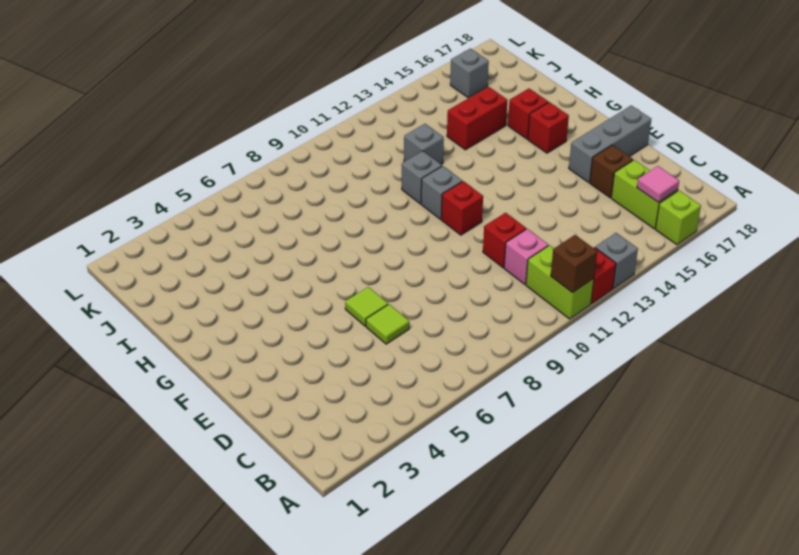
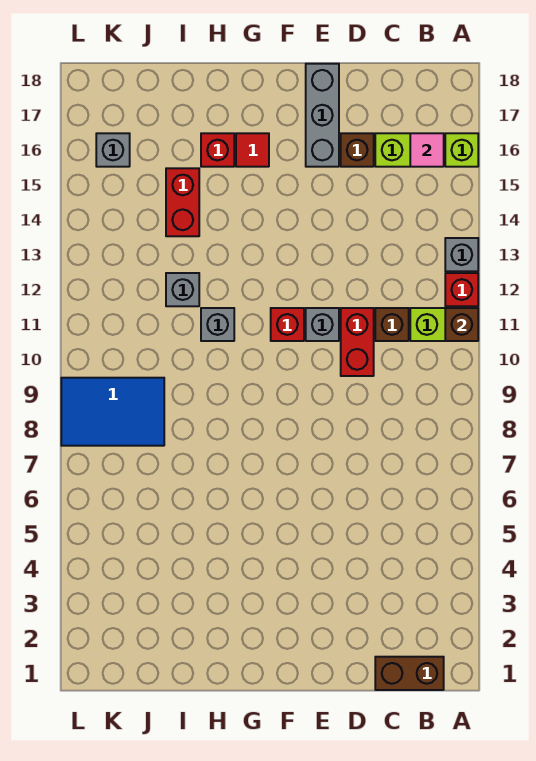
none -> brown 1x2 brick [375,657,444,690]
pink 1x1 brick [504,229,548,284] -> brown 1x1 brick [375,308,409,341]
lime 1x1 tile [366,304,409,344] -> none
red 1x1 brick [483,213,526,268] -> red 1x2 brick [341,308,374,376]
lime 1x1 tile [345,287,388,326] -> none
grey 1x1 brick [421,166,462,219] -> grey 1x1 brick moved to [306,308,339,341]
red 1x1 brick [528,102,569,153] -> red 1x1 tile [236,133,269,167]
none -> blue 2x3 tile [61,378,164,446]

